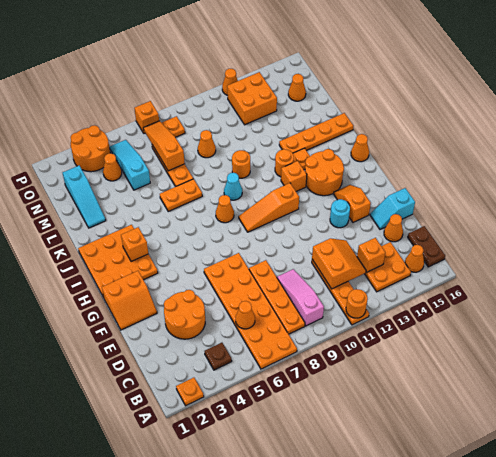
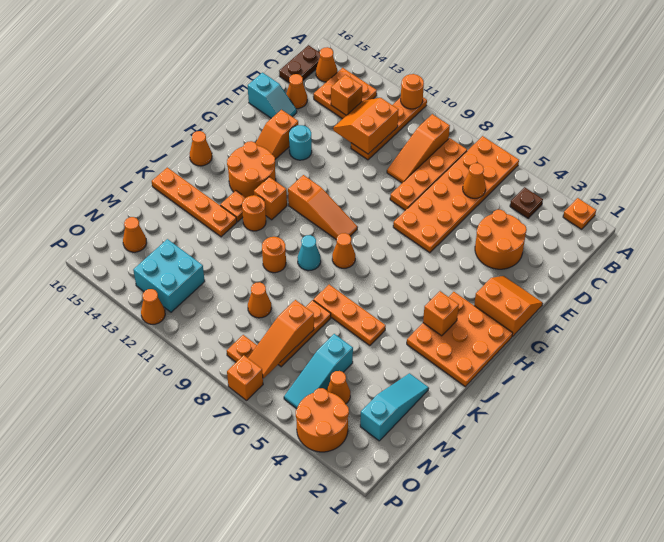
pink 1x3 slope [277,269,324,326] -> orange 1x3 slope [387,114,450,183]
orange 1x2 plate [160,179,202,212] -> orange 1x3 plate [313,285,386,346]
orange 2x2 brick [227,72,277,125] -> cyan 2x2 brick [133,239,205,312]

